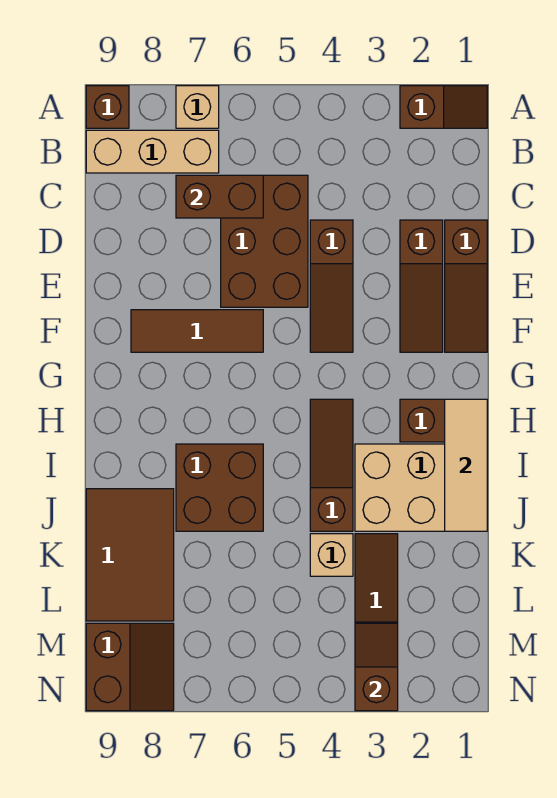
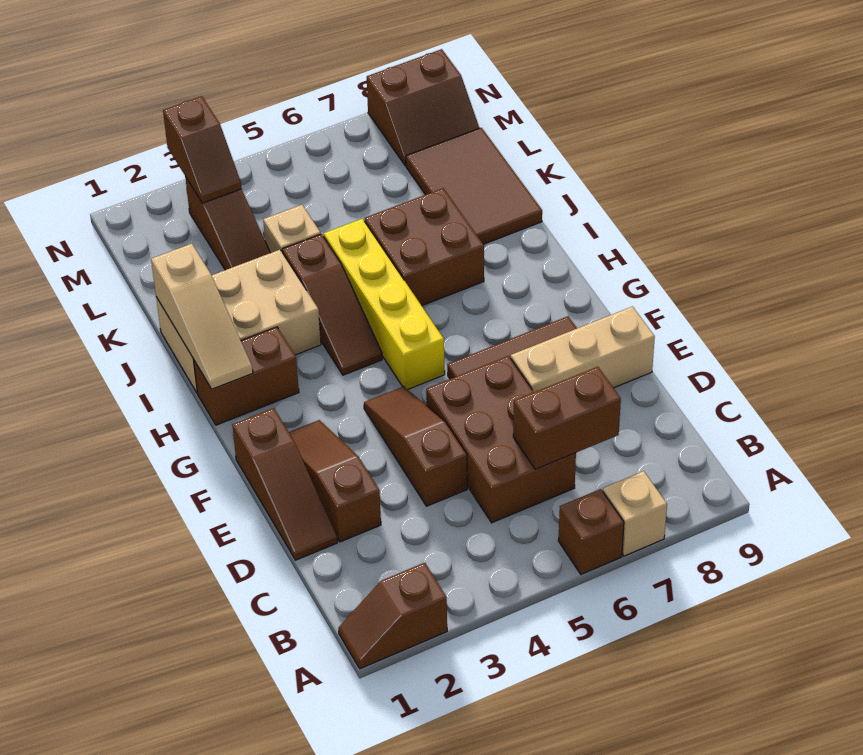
brown 1x1 brick [86,86,129,128] -> brown 1x1 brick moved to [558,489,624,574]
tan 1x3 brick [86,130,219,173] -> tan 1x3 brick moved to [511,307,655,392]
brown 1x3 slope [445,220,487,352] -> brown 1x3 slope turned to [232,408,337,560]
none -> yellow 1x4 brick [323,219,445,389]
tan 1x3 tile [445,399,487,531] -> tan 1x3 slope [151,244,253,389]
brown 2x2 slope [86,623,174,711] -> brown 2x2 slope turned to [367,49,479,166]

